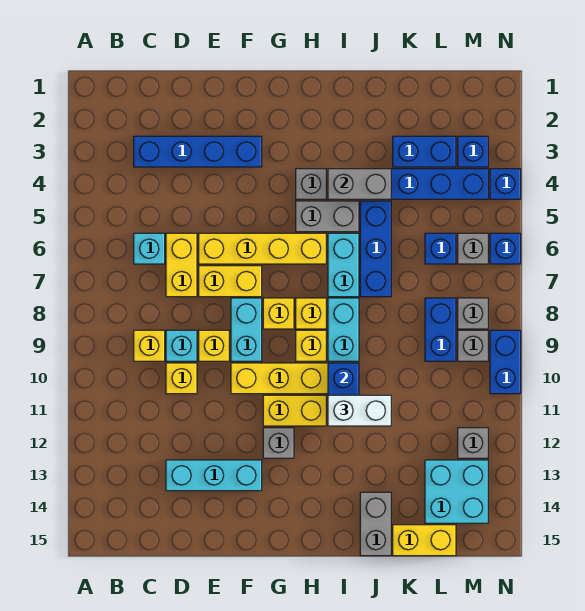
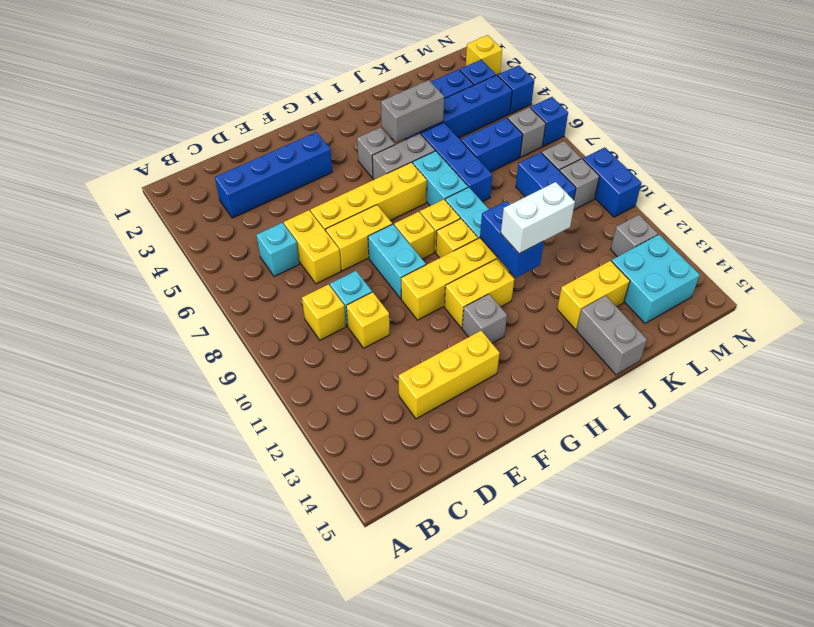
cyan 1x3 brick [166,460,262,491] -> yellow 1x3 brick [399,331,499,419]
yellow 1x1 brick [199,330,229,361] -> yellow 1x1 brick moved to [466,35,502,75]
yellow 1x2 brick [393,525,456,556] -> yellow 1x2 brick moved to [557,261,630,330]
blue 1x1 brick [425,233,456,264] -> blue 1x2 brick [461,118,523,172]

